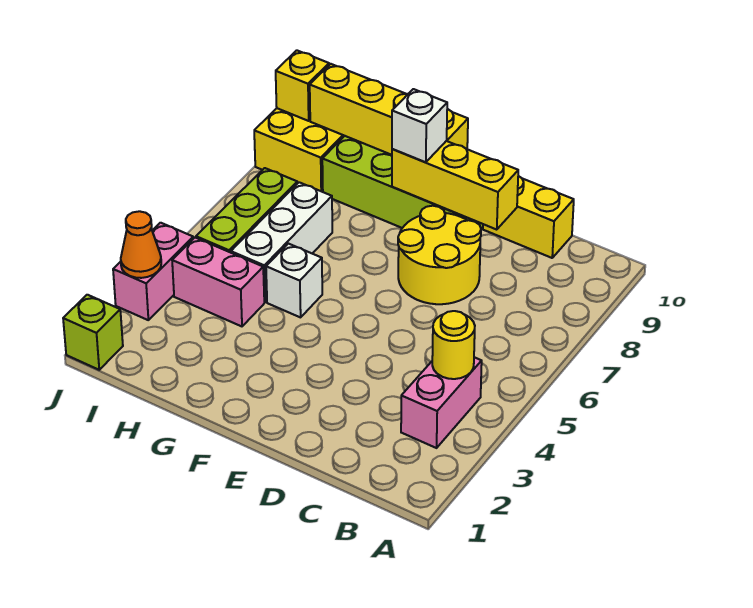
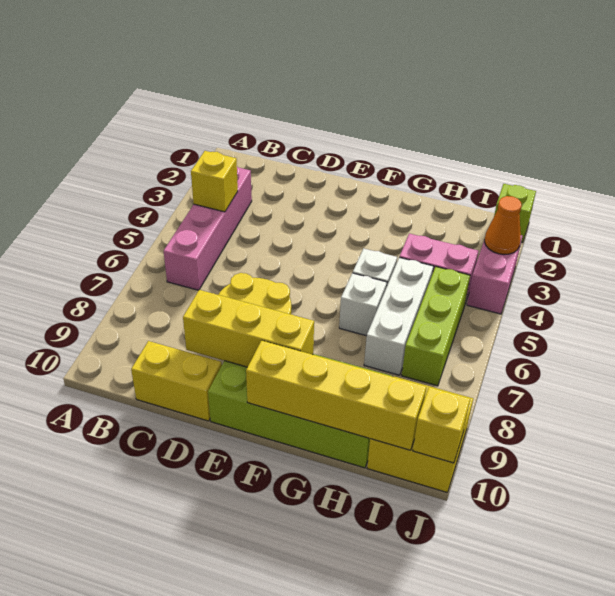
pink 1x2 brick [401,357,482,448] -> pink 1x4 brick [164,167,252,290]
yellow 1x1 round brick [432,311,475,379] -> yellow 1x1 brick [191,151,238,212]
white 1x1 brick [392,89,447,162] -> white 1x1 brick moved to [339,273,387,336]

